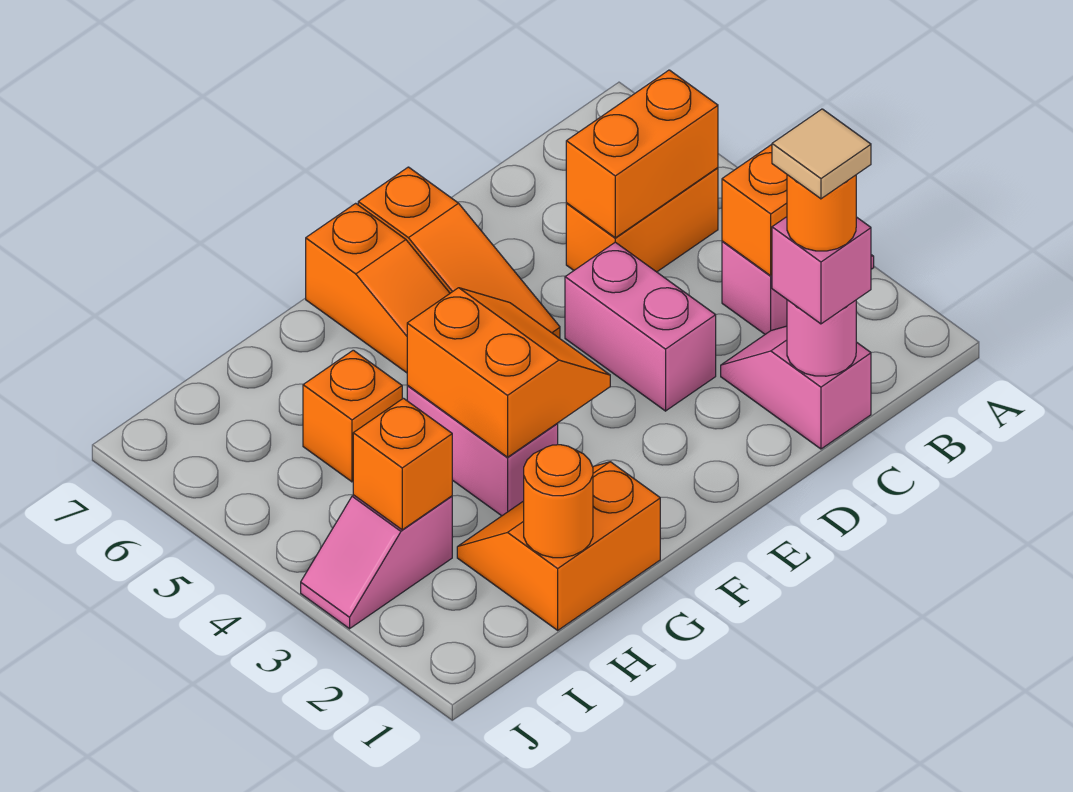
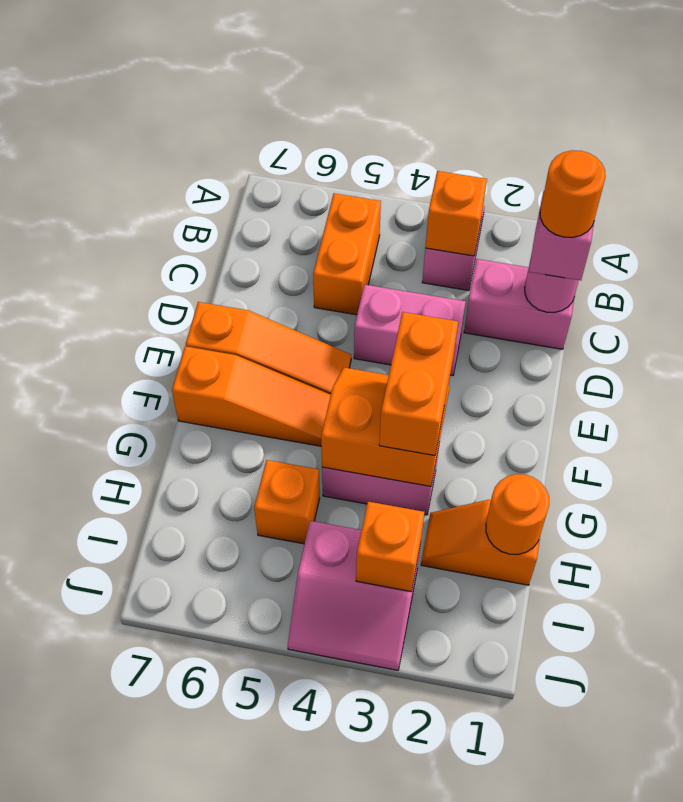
orange 1x2 brick [566,70,718,238] -> orange 1x2 brick moved to [379,312,458,456]
pink 1x2 slope [721,326,871,449] -> pink 1x2 brick [464,259,574,349]
tan 1x1 tile [772,109,871,199] -> none
orange 2x2 slope [457,462,660,630] -> orange 1x2 slope [421,500,540,585]
pink 1x2 slope [301,495,452,629] -> pink 2x2 slope [288,521,420,670]

